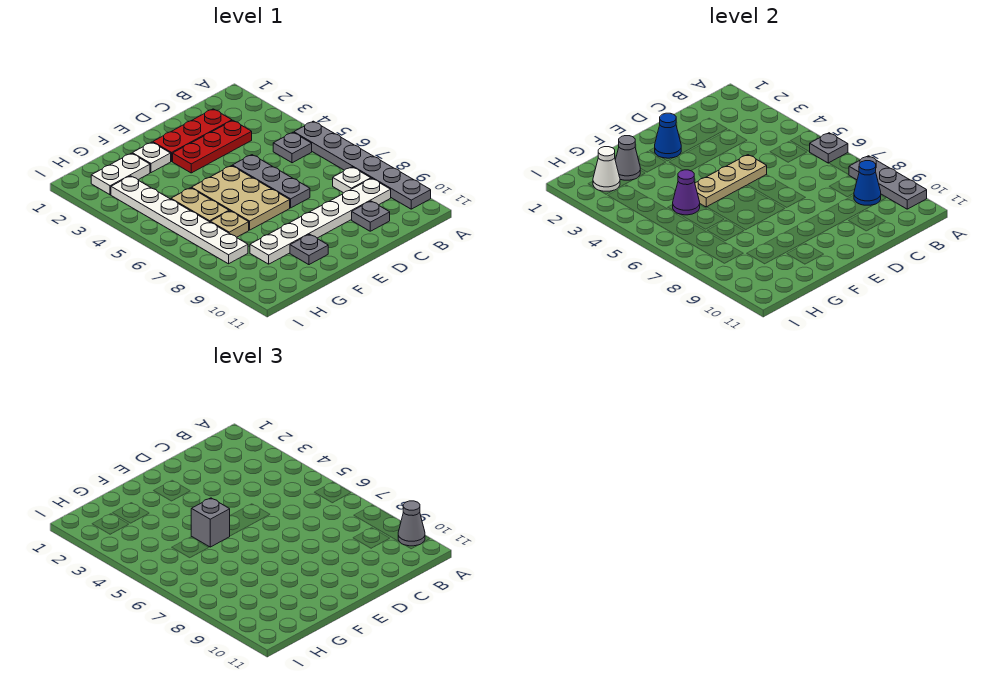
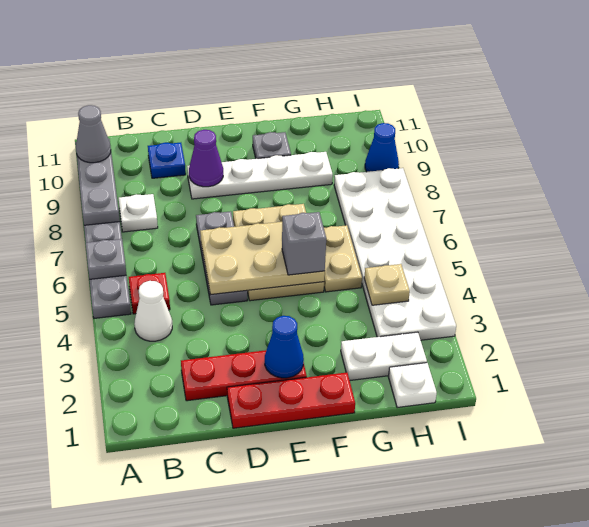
grey 1x1 plate [273,132,312,163] -> red 1x1 plate [129,273,170,314]
white 1x6 plate [250,178,391,264] -> white 1x4 plate [187,152,333,199]
blue 1x1 cone [854,161,881,205] -> blue 1x1 cone moved to [365,123,399,172]
red 1x3 plate [173,121,252,173] -> red 1x3 plate moved to [227,373,355,428]
grey 1x1 plate [352,201,390,231] -> blue 1x1 plate [148,143,186,178]
tan 1x3 plate [695,155,767,207] -> tan 2x3 plate [200,222,325,295]
white 1x1 plate [132,142,171,173] -> white 1x1 plate moved to [389,363,437,408]
grey 1x1 cone [615,136,641,180] -> none
purple 1x1 cone [673,170,700,215] -> purple 1x1 cone moved to [189,130,223,187]
tan 1x1 plate [211,211,249,237] -> tan 1x1 plate moved to [364,264,410,305]
white 1x1 cone [593,147,620,191] -> white 1x1 cone moved to [134,281,172,341]
white 1x6 plate [111,176,248,264] -> white 2x6 plate [334,168,456,340]

